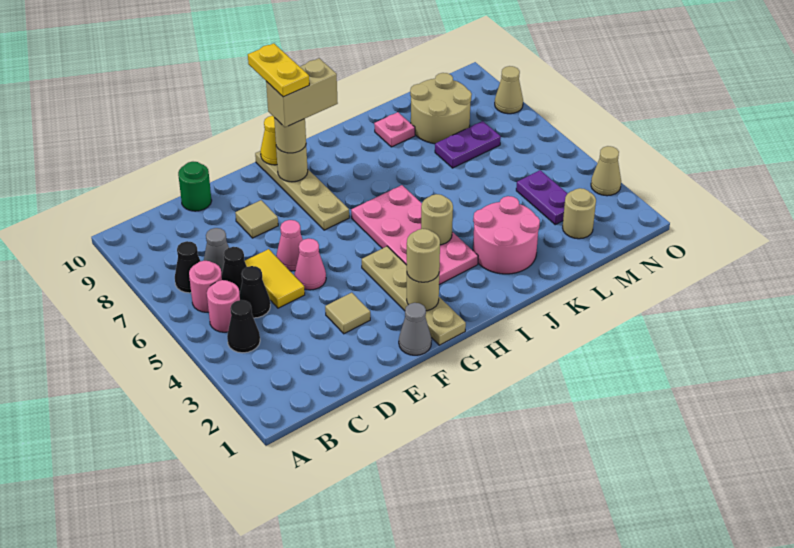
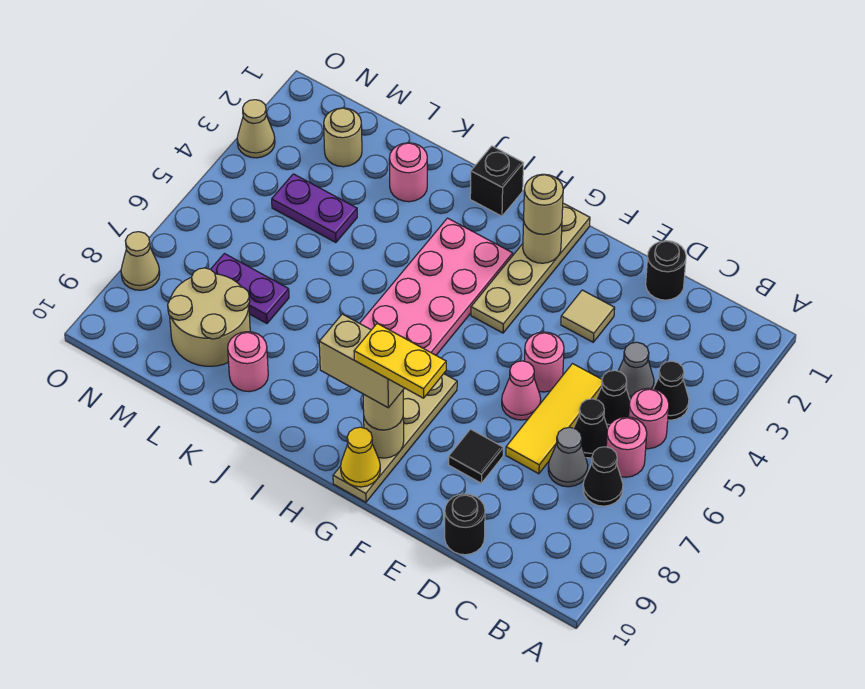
none -> black 1x1 round brick [646,241,686,300]
yellow 1x2 tile [245,249,305,308] -> yellow 1x3 tile [506,364,602,474]
green 1x1 round brick [178,162,212,211] -> black 1x1 round brick [445,494,485,555]
pink 1x1 cone [294,238,326,290] -> pink 1x1 round brick [524,332,564,392]
tan 1x1 tile [235,200,278,238] -> black 1x1 tile [449,429,503,483]
grey 1x1 cone [399,303,432,355] -> grey 1x1 cone moved to [618,342,654,399]
yellow 1x2 plate [248,43,309,97] -> yellow 1x2 plate turned to [354,323,446,398]
none -> black 1x1 brick [470,146,523,216]
tan 1x1 round brick [421,194,453,245] -> none
pink 2x2 round brick [473,196,540,274] -> pink 1x1 round brick [389,143,427,202]
pink 1x1 plate [374,112,415,147] -> pink 1x1 round brick [228,332,268,392]
purple 1x2 plate [516,170,568,225] -> purple 1x2 plate turned to [272,174,357,243]

